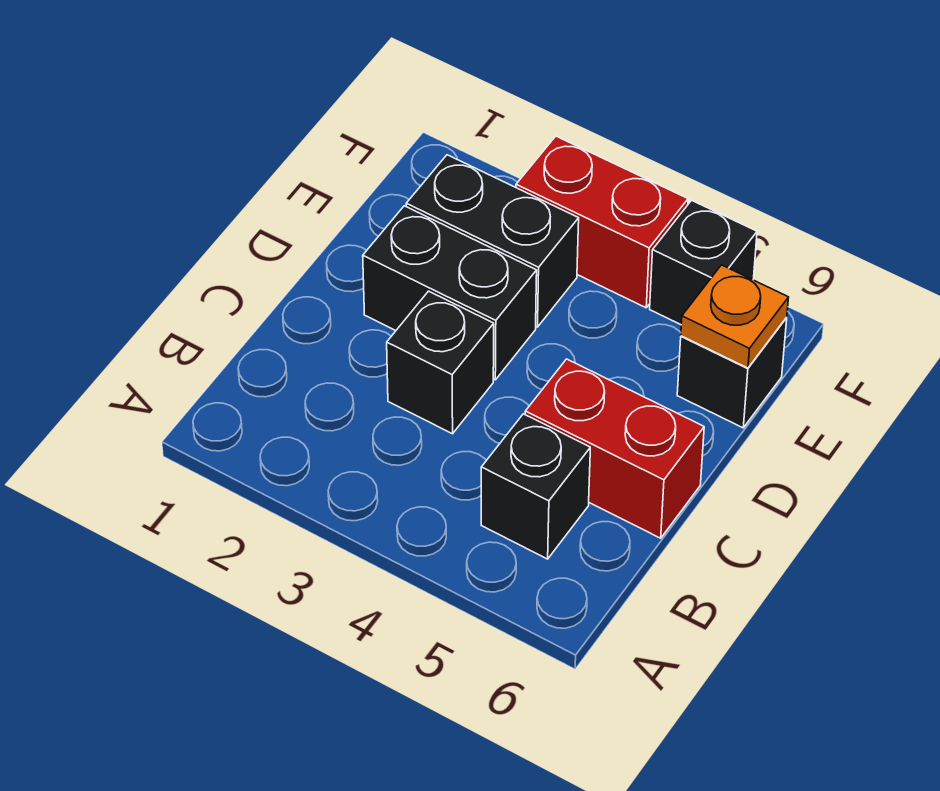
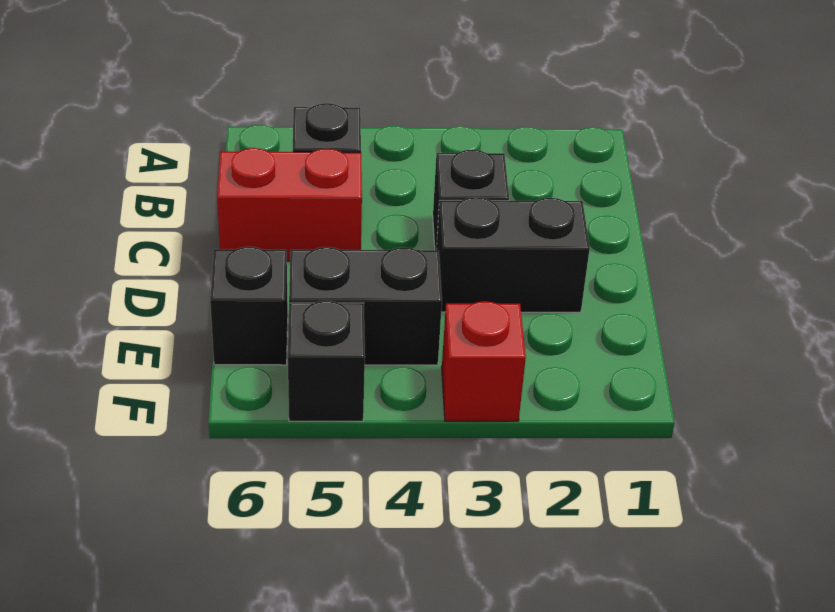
black 1x2 brick [406,155,579,327] -> black 1x2 brick moved to [289,247,442,365]
orange 1x1 plate [681,265,789,368] -> none
red 1x2 brick [516,136,688,308] -> red 1x1 brick [442,301,526,421]

